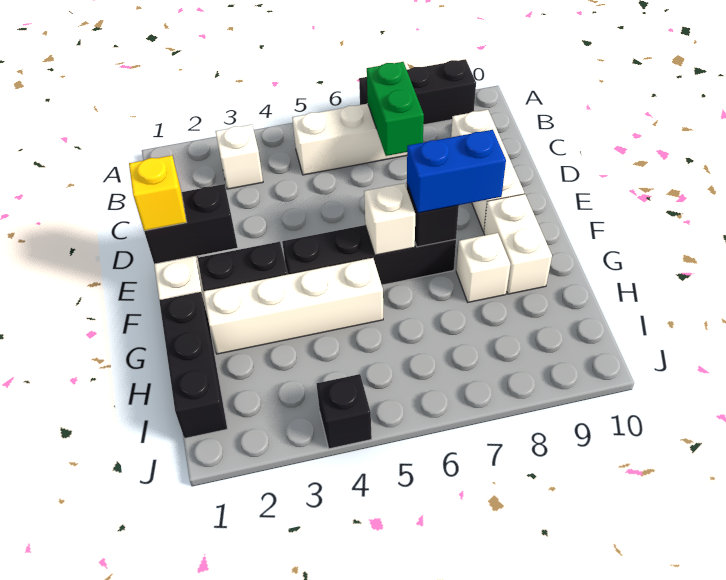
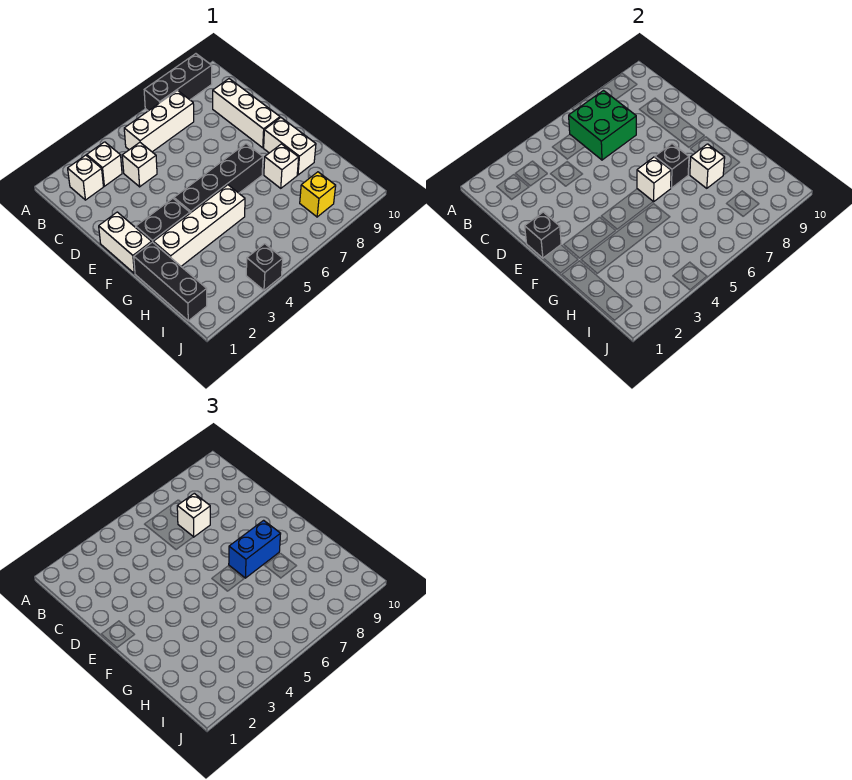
none -> white 1x1 brick [68,155,103,200]
green 1x2 brick [367,62,424,156] -> green 2x2 brick [569,91,636,160]
none -> white 1x1 brick [122,143,157,187]
none -> white 1x1 brick [177,493,210,537]
black 1x2 brick [144,184,238,264] -> black 1x1 brick [525,212,561,258]
yellow 1x1 brick [129,155,186,231] -> yellow 1x1 brick moved to [300,172,336,217]
none -> white 1x1 brick [690,144,725,188]

